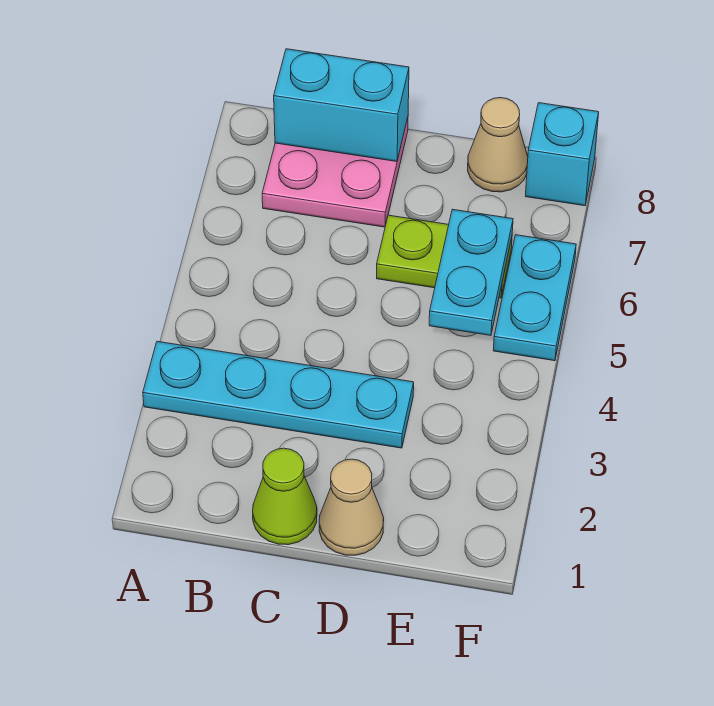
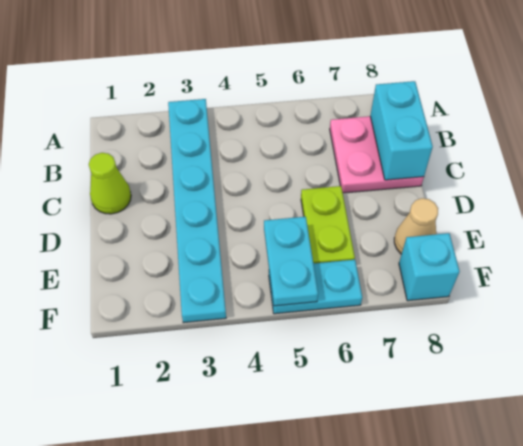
cyan 1x4 plate [143,341,414,448] -> cyan 1x6 plate [168,99,226,323]
tan 1x1 cone [319,459,384,555] -> none
cyan 1x2 plate [429,209,513,335] -> cyan 1x2 plate turned to [264,217,318,306]

